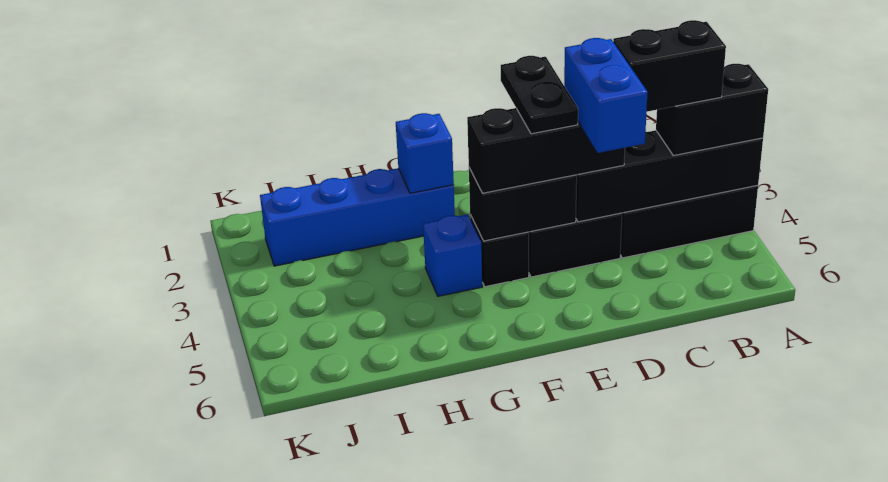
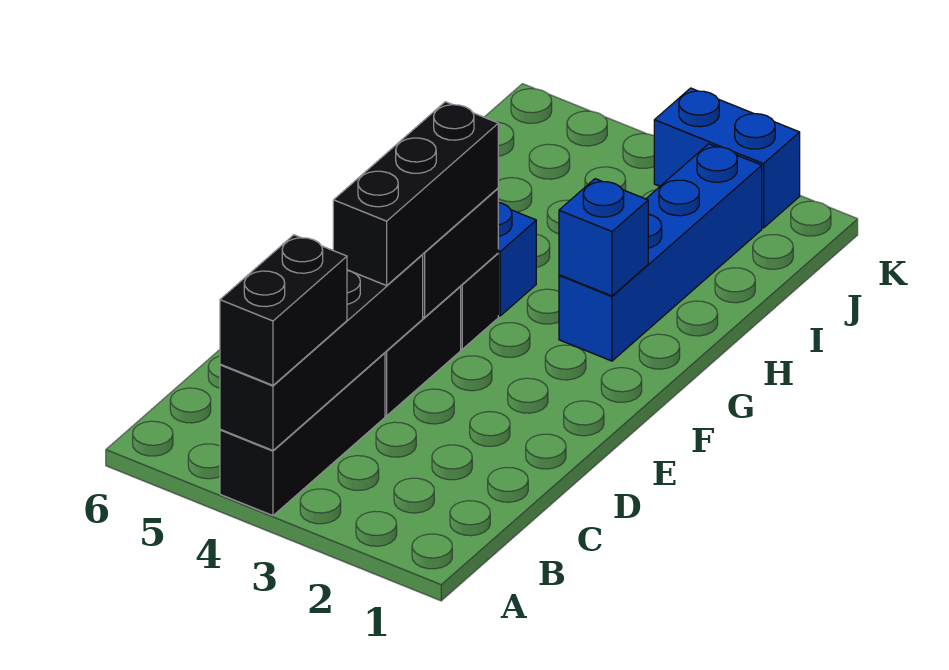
black 1x2 brick [613,20,726,112] -> none
blue 1x2 brick [564,38,648,153] -> blue 1x2 brick moved to [654,88,800,228]
black 1x2 plate [501,56,578,134] -> none

